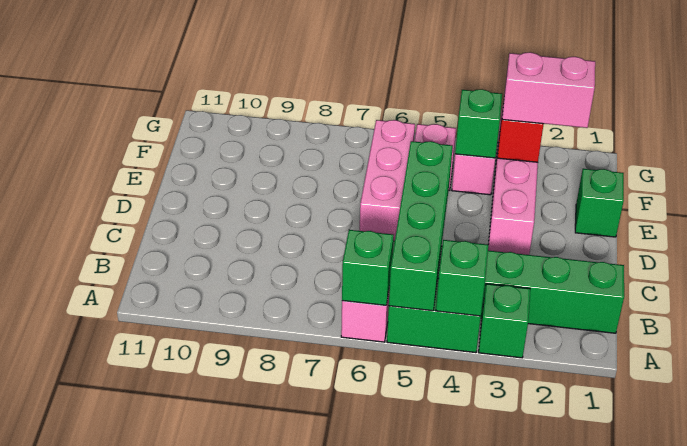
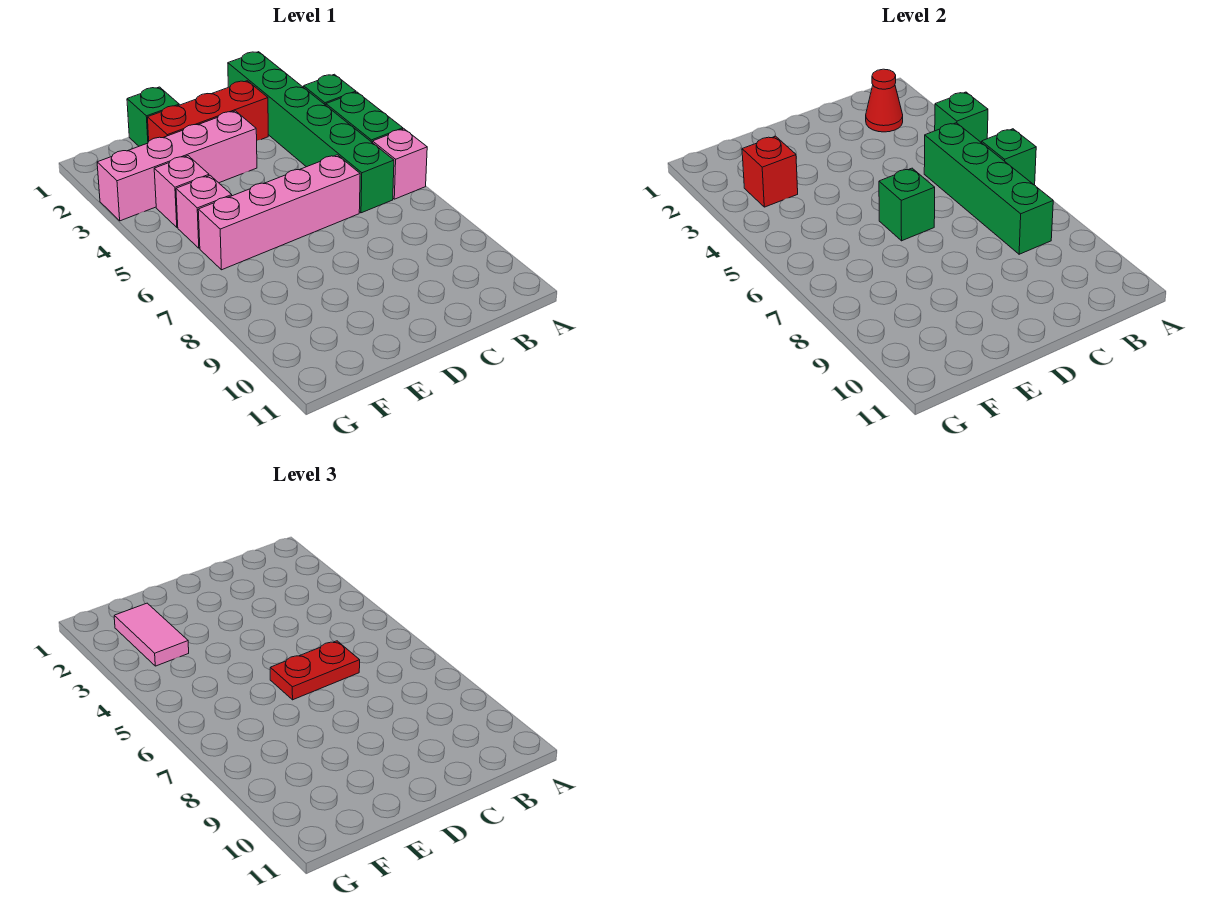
green 1x4 brick [389,141,453,311] -> green 1x4 brick turned to [924,123,1053,254]
none -> red 1x1 cone [866,69,903,132]
none -> red 1x3 brick [147,81,268,141]
none -> red 1x2 plate [270,641,360,700]
pink 1x3 brick [360,120,415,241] -> pink 1x4 brick [198,155,360,270]
pink 1x2 brick [502,52,595,128] -> pink 1x2 tile [114,603,189,666]
green 1x1 brick [455,89,502,158] -> green 1x1 brick moved to [879,168,935,241]

